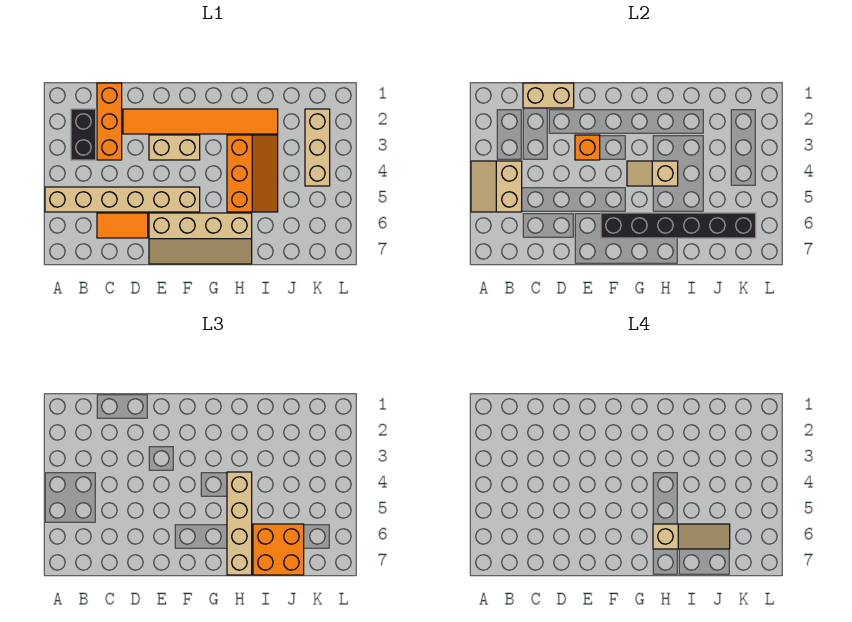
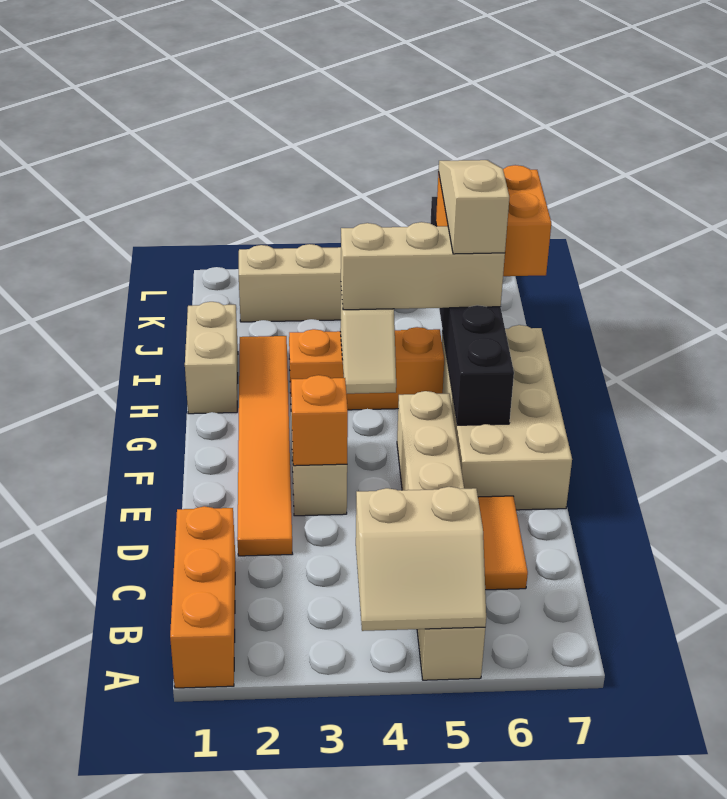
black 1x2 brick [71,109,96,160] -> none
orange 1x3 brick [97,83,122,160] -> orange 1x3 brick turned to [170,506,235,688]
tan 1x2 brick [523,83,574,108] -> tan 1x2 brick moved to [185,302,238,414]
tan 2x4 slope [149,213,252,264] -> tan 2x4 brick [442,325,572,510]
tan 1x4 brick [227,472,252,575] -> tan 1x3 brick [341,222,505,310]

